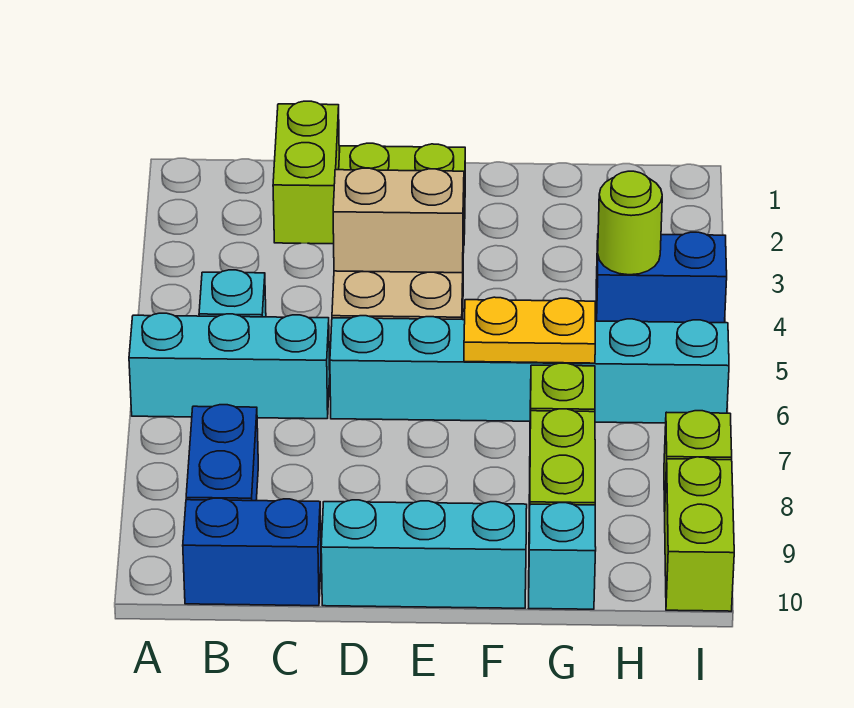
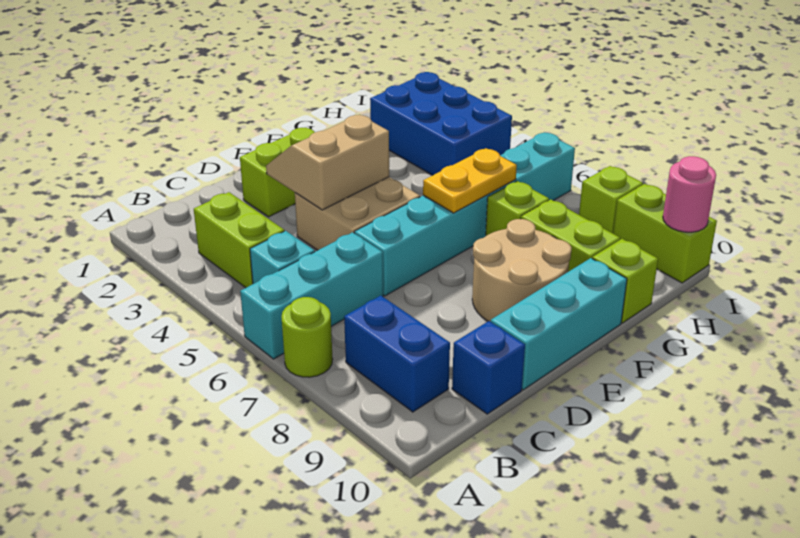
blue 1x2 brick [183,498,321,606] -> blue 1x1 brick [452,321,525,414]
lime 1x2 brick [273,101,339,244] -> lime 1x2 brick moved to [194,192,284,288]
none -> tan 2x2 round brick [472,219,572,322]
cyan 1x1 brick [529,503,596,609] -> lime 1x1 brick [592,239,658,323]
blue 1x2 brick [596,232,727,323] -> blue 2x3 brick [370,72,512,175]
lime 1x1 round brick [598,171,662,275] -> lime 1x1 round brick moved to [282,297,333,377]
none -> pink 1x1 round brick [663,156,716,232]

